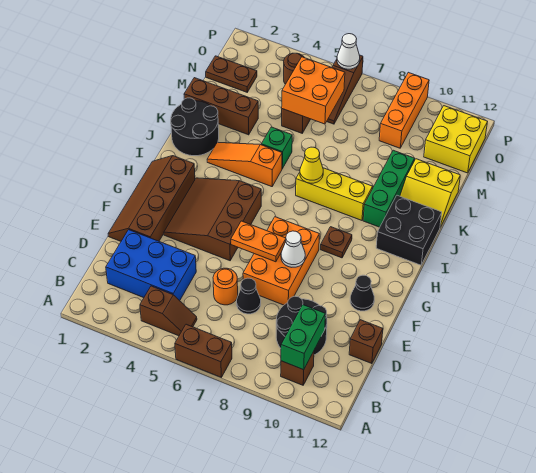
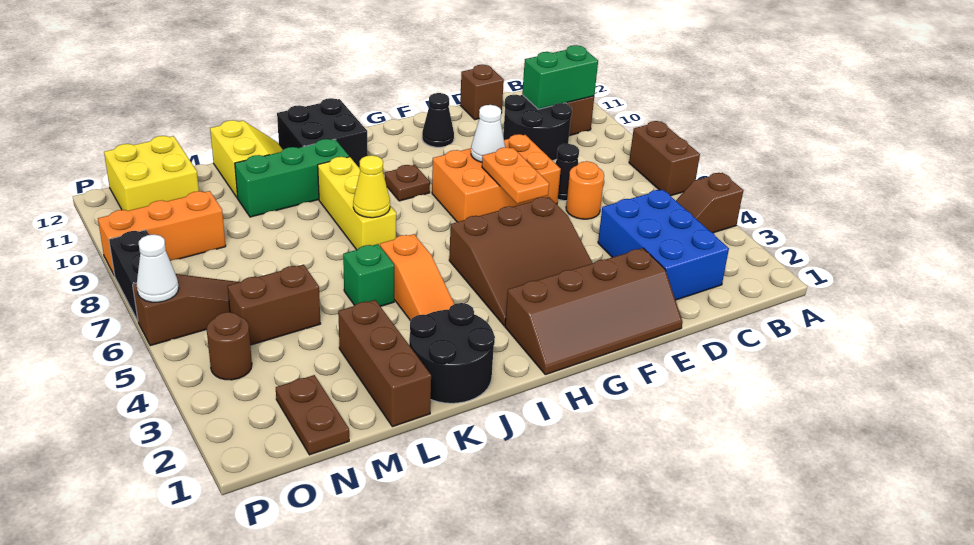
brown 1x2 slope [140,286,197,336] -> brown 1x2 slope turned to [676,173,743,233]
orange 2x2 brick [282,57,345,124] -> none
none -> black 1x2 brick [109,230,149,321]

